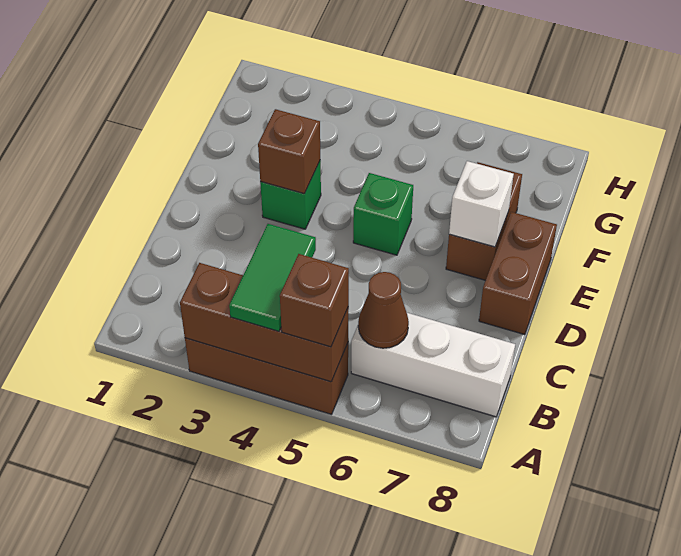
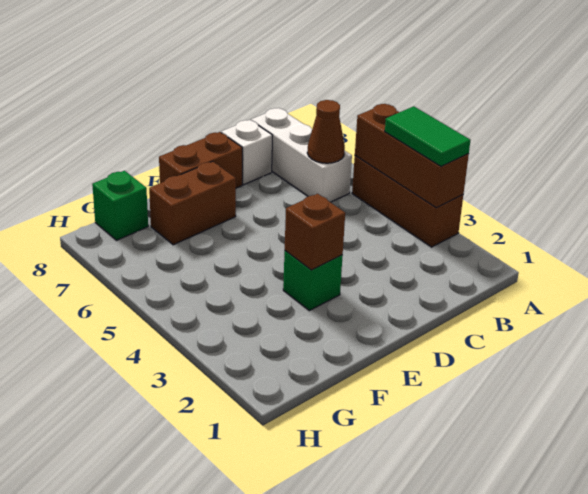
green 1x2 tile [229,224,316,331] -> green 1x2 tile turned to [385,106,470,167]
brown 1x1 brick [280,254,349,347] -> none
green 1x1 brick [353,173,413,255] -> green 1x1 brick moved to [92,171,148,240]
white 1x1 brick [449,161,514,247] -> white 1x1 brick moved to [221,120,273,185]

